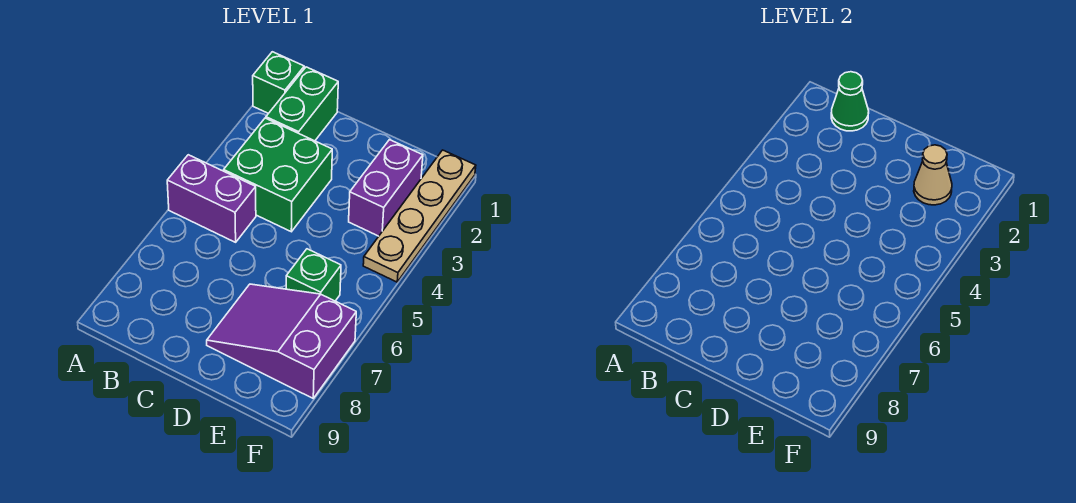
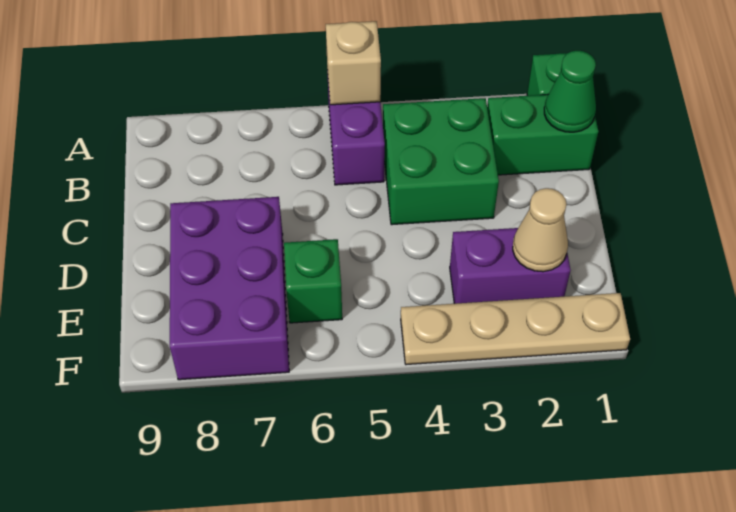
none -> tan 1x1 brick [326,21,381,105]
purple 2x3 slope [207,284,356,398] -> purple 2x3 brick [170,197,289,380]

